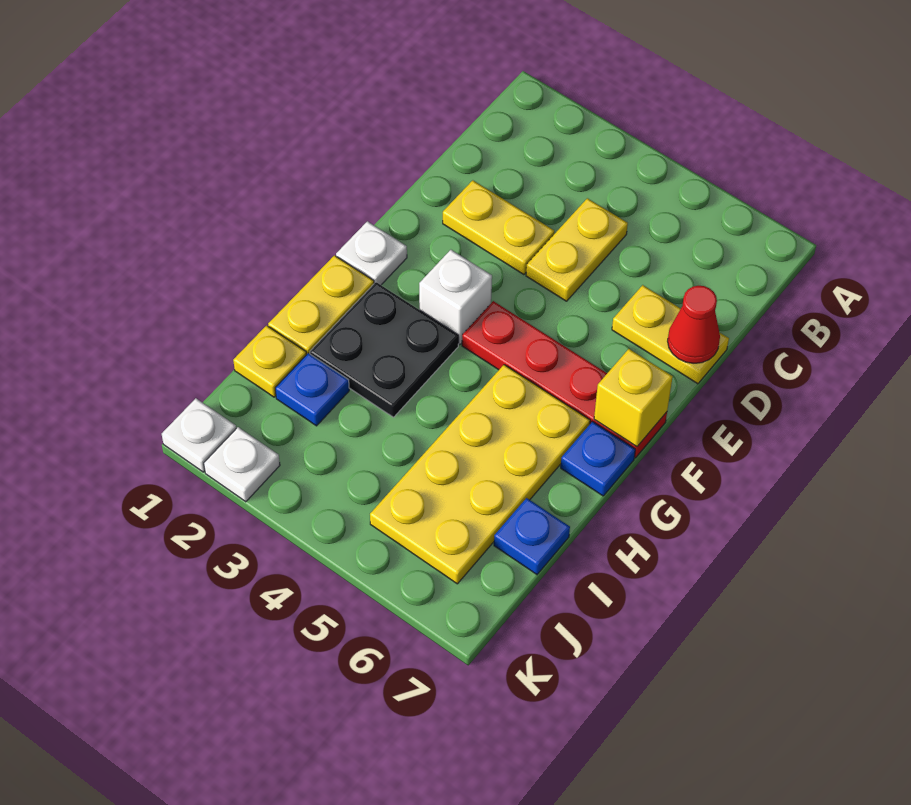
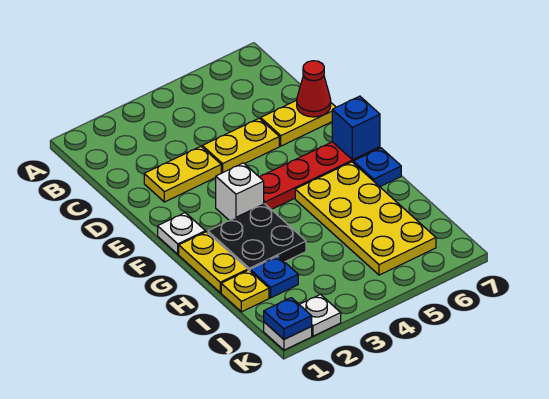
yellow 1x2 plate [526,198,628,301] -> yellow 1x2 plate turned to [202,118,279,173]
yellow 1x1 brick [594,349,673,447] -> blue 1x1 brick [332,96,380,160]
blue 1x1 plate [494,498,570,574] -> blue 1x1 plate moved to [264,298,312,339]

